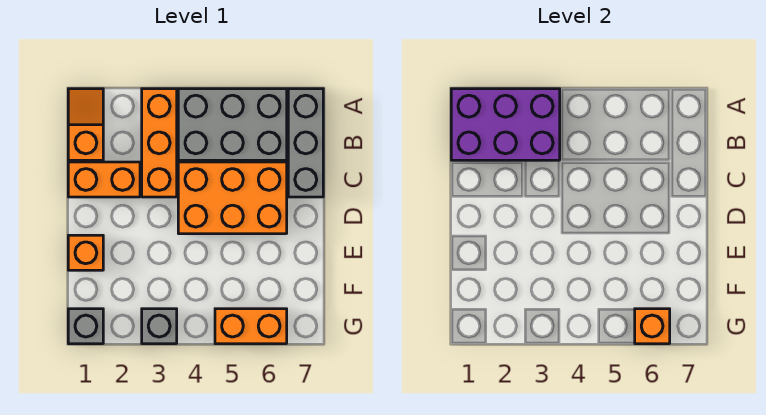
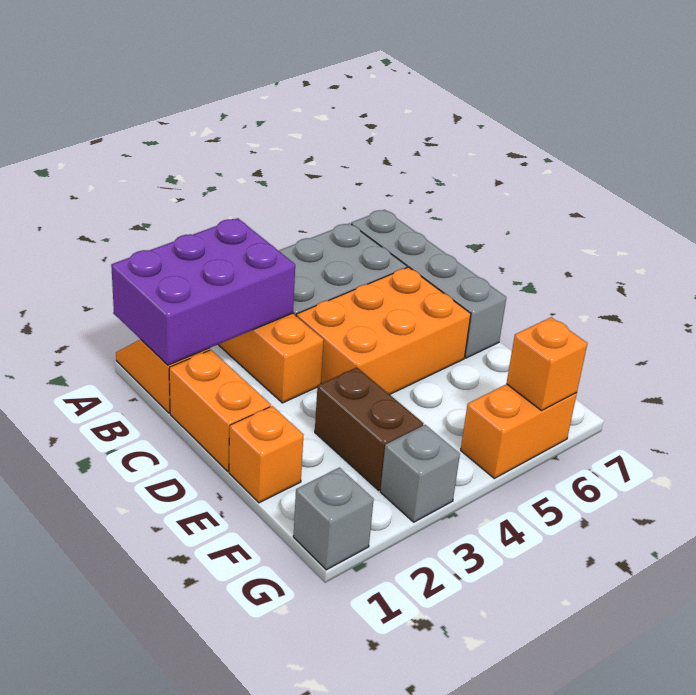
grey 1x3 brick [288,89,323,197] -> grey 1x4 brick [351,210,506,358]
orange 1x2 brick [68,162,140,197] -> orange 1x2 brick turned to [169,350,271,471]
none -> brown 1x2 brick [315,368,424,490]

